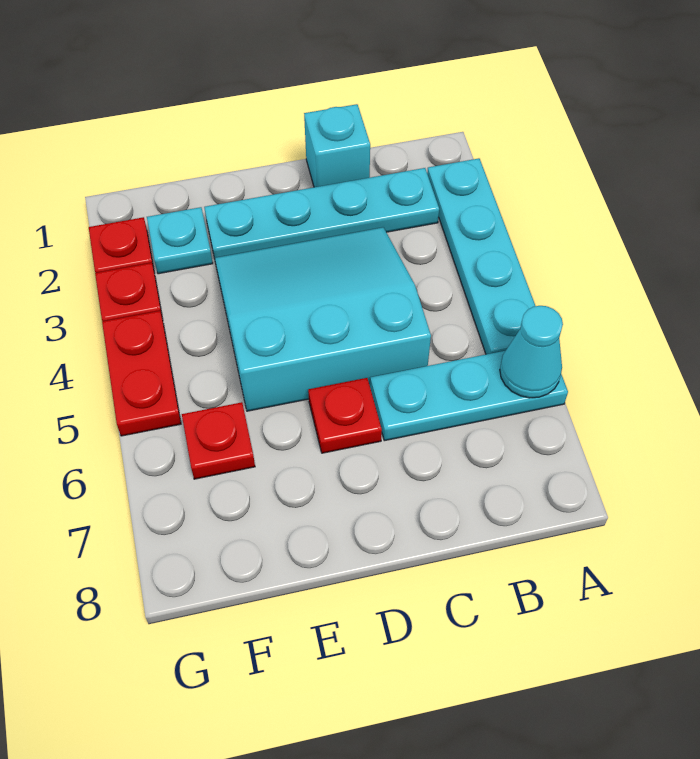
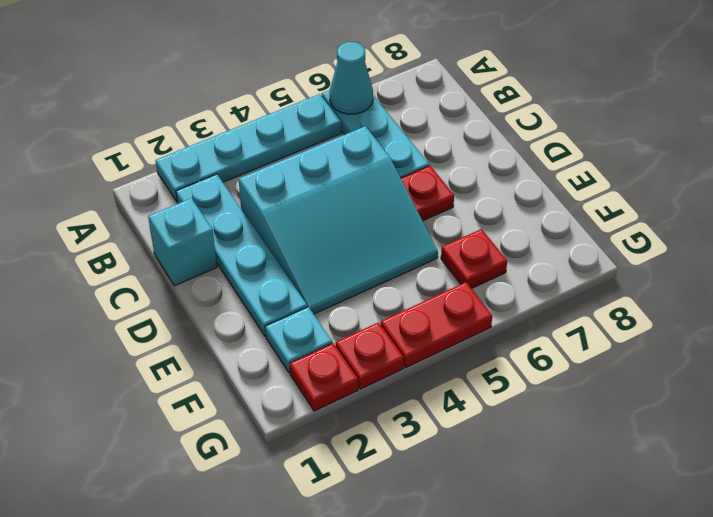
cyan 3x3 slope [215,227,431,411] -> cyan 3x3 slope turned to [239,126,438,314]

